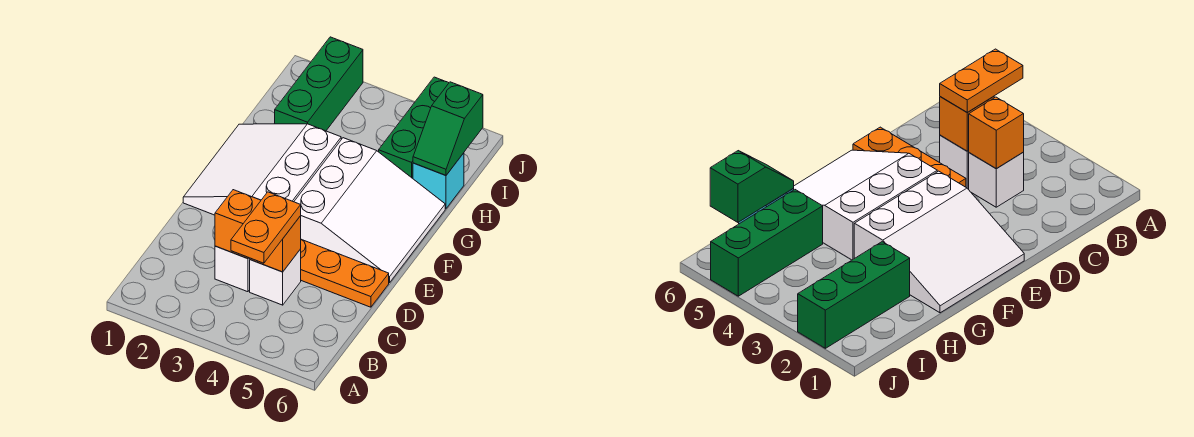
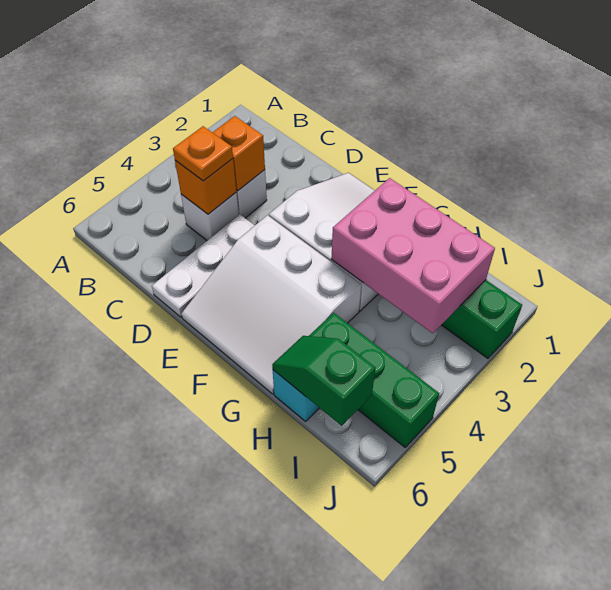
orange 1x2 plate [231,192,301,263] -> orange 1x1 plate [173,126,233,181]
orange 1x3 plate [301,240,389,307] -> white 1x3 plate [152,215,255,317]
none -> pink 2x3 brick [331,178,495,333]

